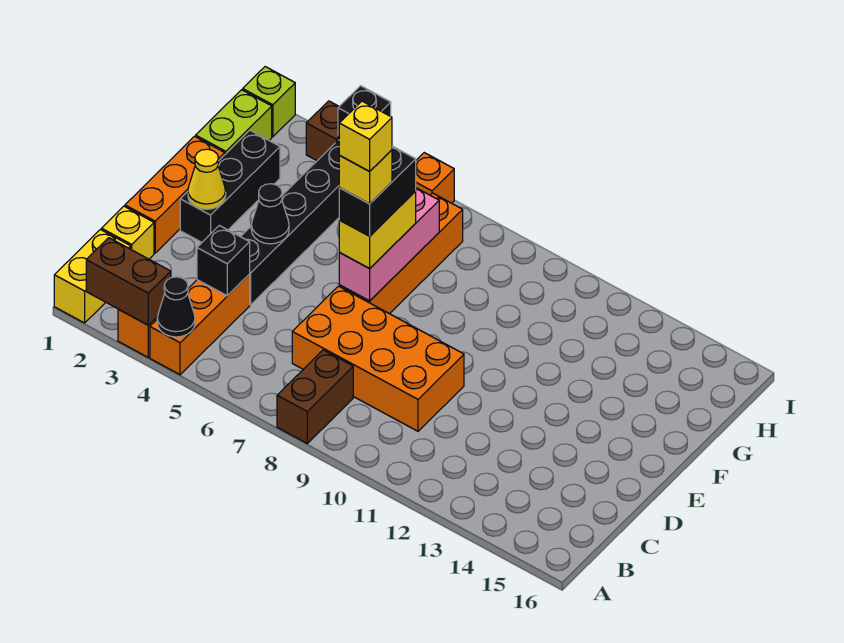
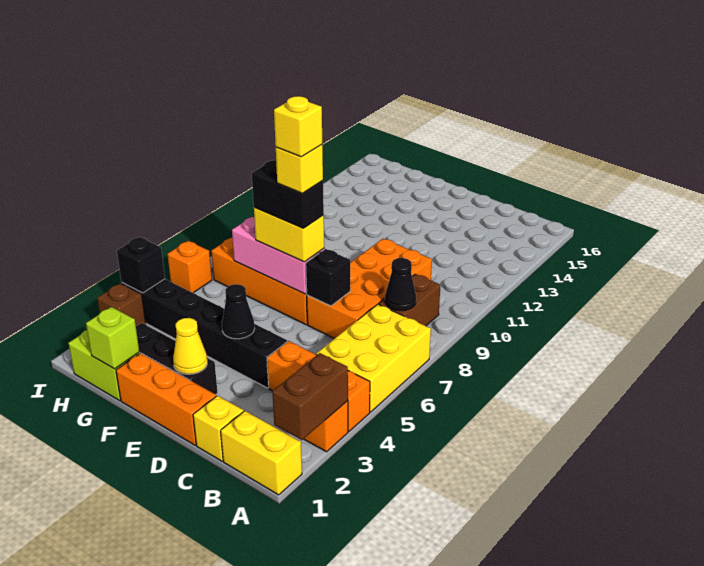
black 1x1 cone [157,277,195,337] -> black 1x1 cone moved to [385,258,416,311]
none -> yellow 2x3 brick [316,304,431,412]
brown 1x2 brick [277,350,353,443] -> brown 1x2 brick turned to [379,274,440,326]
black 1x1 brick [197,225,250,296] -> black 1x1 brick moved to [306,249,350,306]
lime 1x1 brick [243,67,295,137] -> lime 1x1 brick moved to [86,307,139,369]

